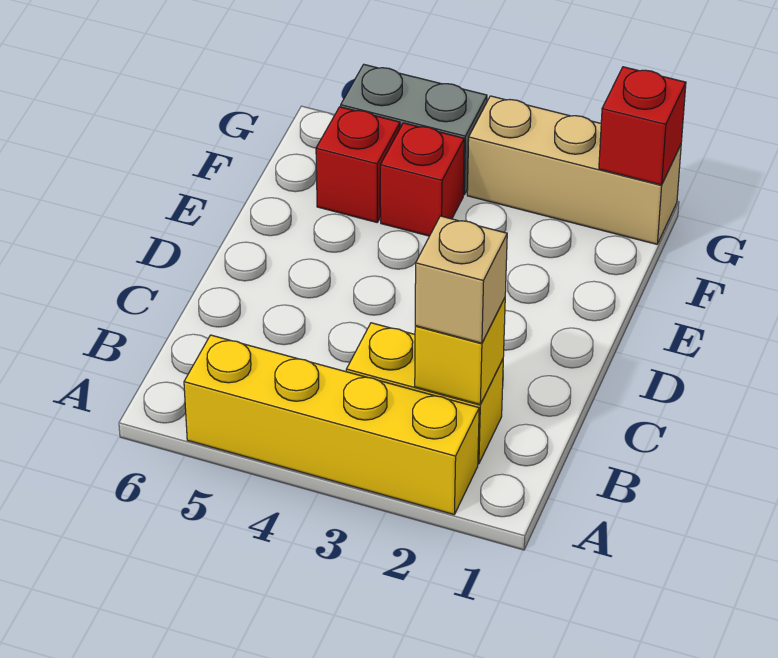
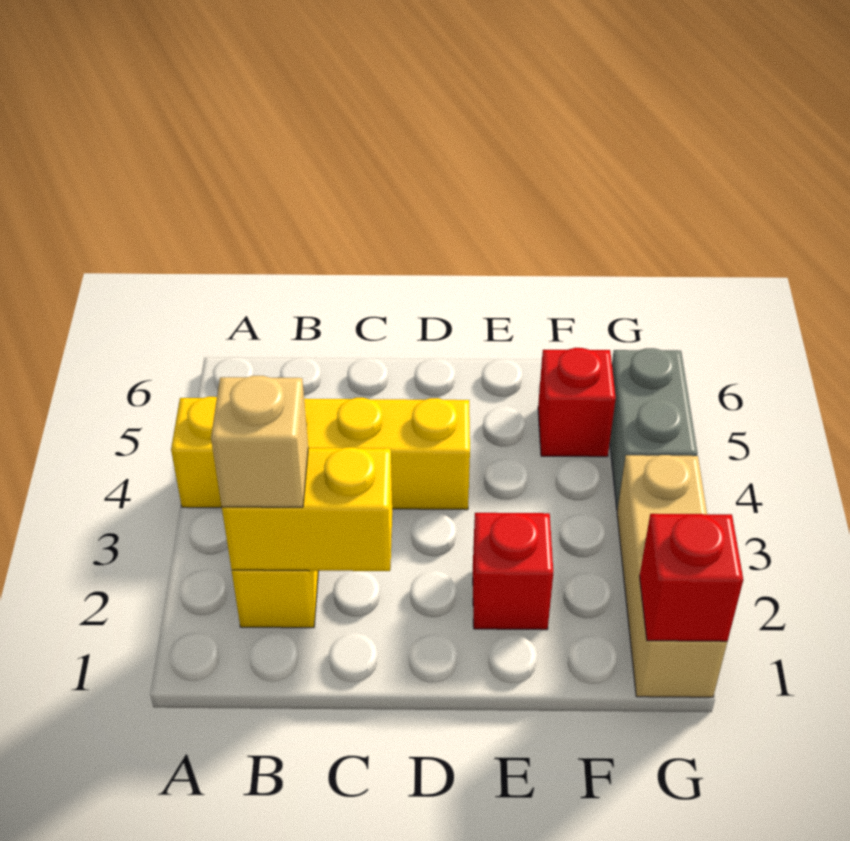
yellow 1x4 brick [184,335,479,515] -> yellow 1x4 brick turned to [171,397,470,510]
yellow 1x1 brick [415,298,505,404] -> yellow 1x2 brick [222,447,392,571]
red 1x1 brick [380,123,464,236] -> red 1x1 brick moved to [473,513,553,630]

